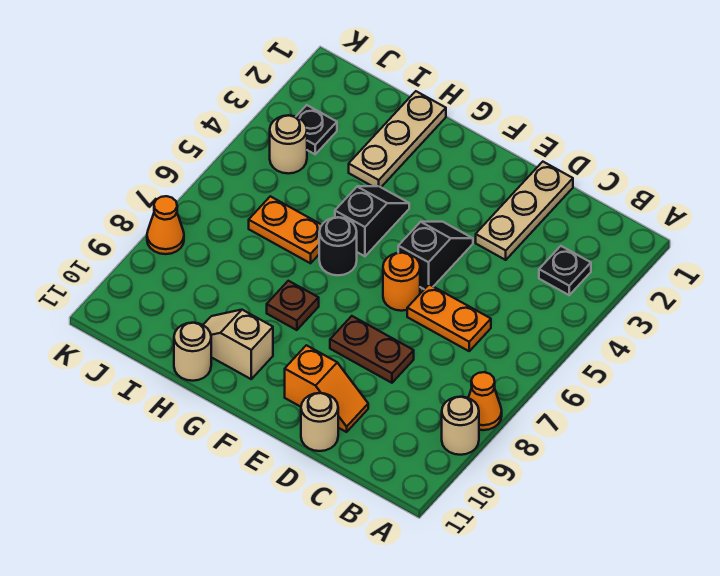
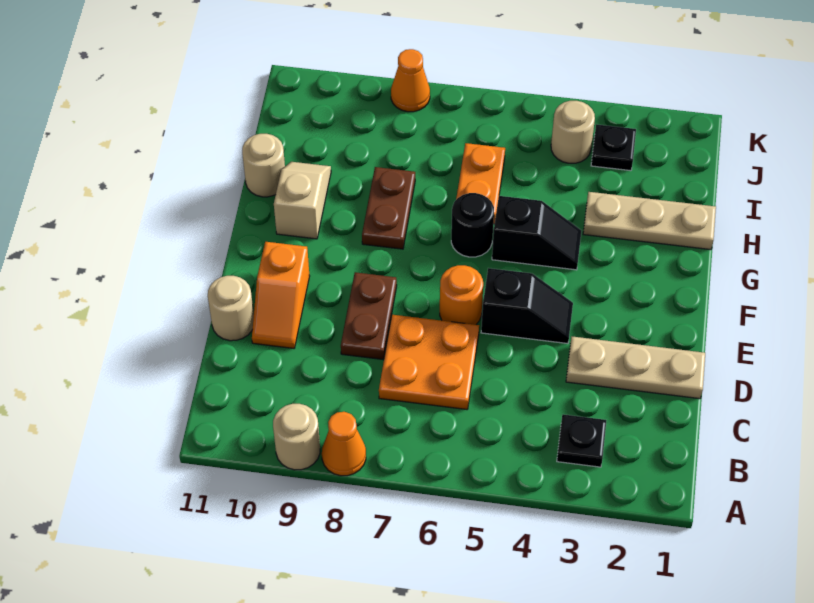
orange 1x2 plate [407,284,491,351] -> orange 2x2 plate [379,315,479,409]
brown 1x1 plate [267,281,319,330] -> brown 1x2 plate [362,167,415,249]

